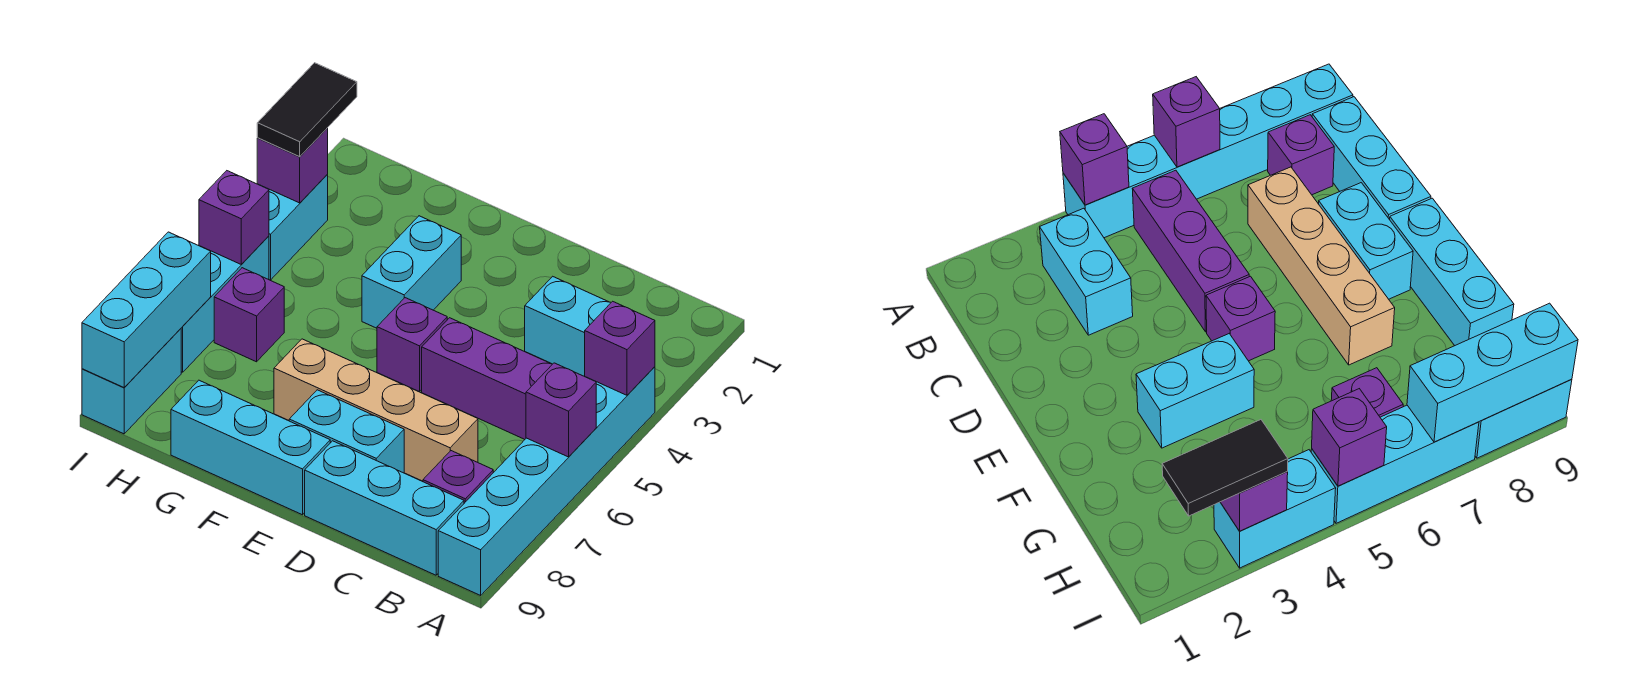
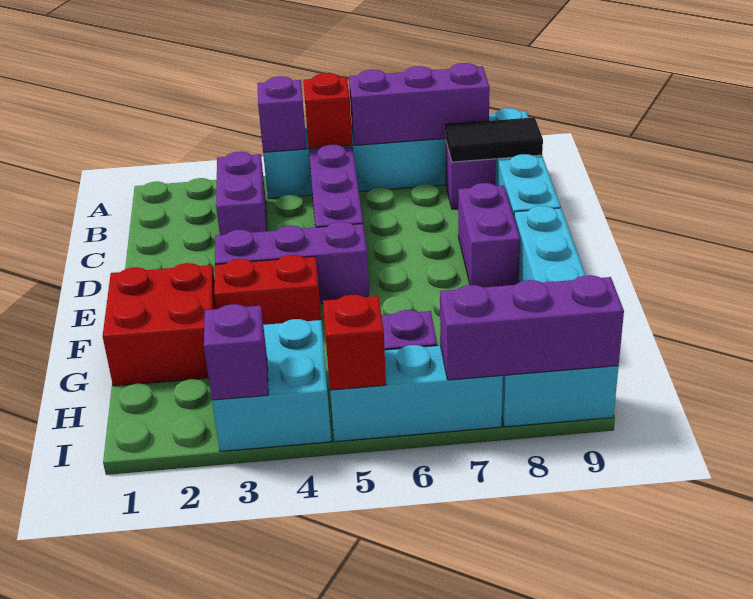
none -> red 1x1 brick [303,73,352,149]
purple 1x1 brick [526,363,596,457] -> purple 1x3 brick [349,63,490,145]
cyan 1x2 brick [525,276,611,377] -> purple 1x2 brick [216,152,267,235]
tan 1x4 brick [274,339,478,481] -> none
cyan 1x2 brick [289,390,404,473] -> purple 1x2 brick [458,183,520,287]
purple 1x1 brick [377,298,447,392] -> purple 1x3 brick [215,222,369,304]
none -> red 2x2 brick [103,263,216,386]
cyan 1x2 brick [362,216,461,328] -> red 1x2 brick [214,255,321,325]
black 1x2 tile [257,63,357,157] -> black 1x2 tile moved to [446,117,543,162]
cyan 1x2 brick [260,175,328,280] -> cyan 2x2 brick [212,319,331,451]
purple 1x1 brick [199,171,269,264] -> red 1x1 brick [323,295,386,390]
cyan 1x3 brick [82,232,211,388] -> purple 1x3 brick [440,275,624,380]

